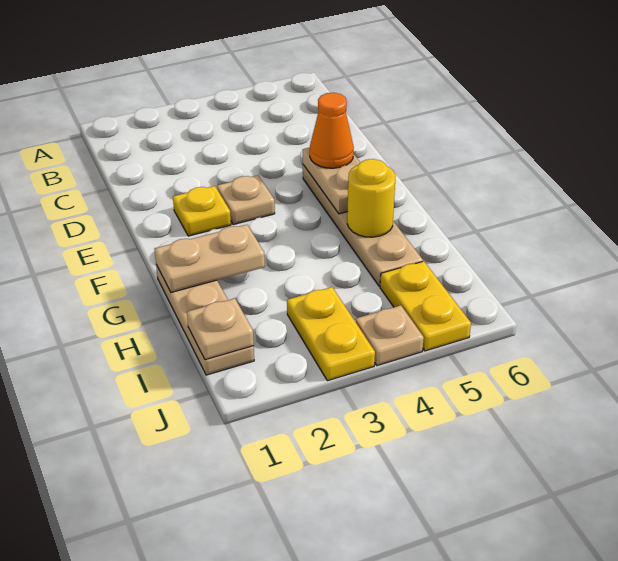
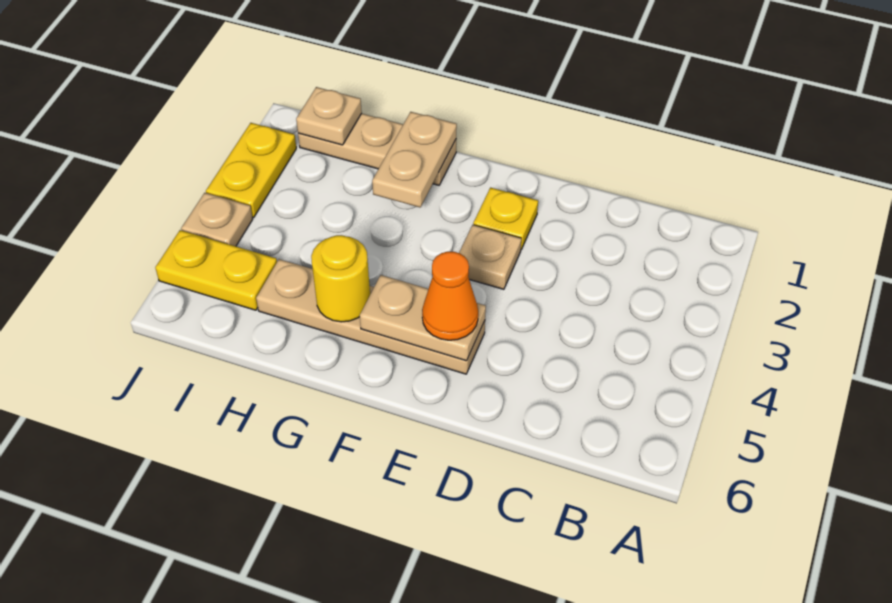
yellow 1x2 plate [287,287,375,381] -> yellow 1x2 plate turned to [206,123,296,217]

